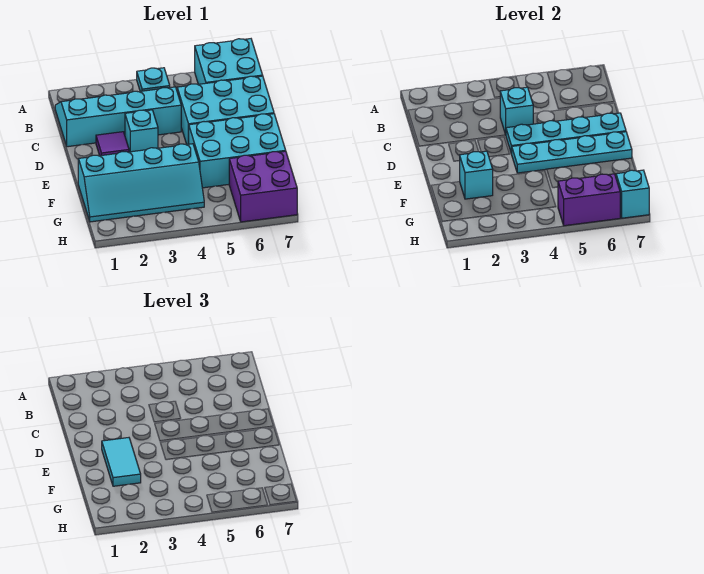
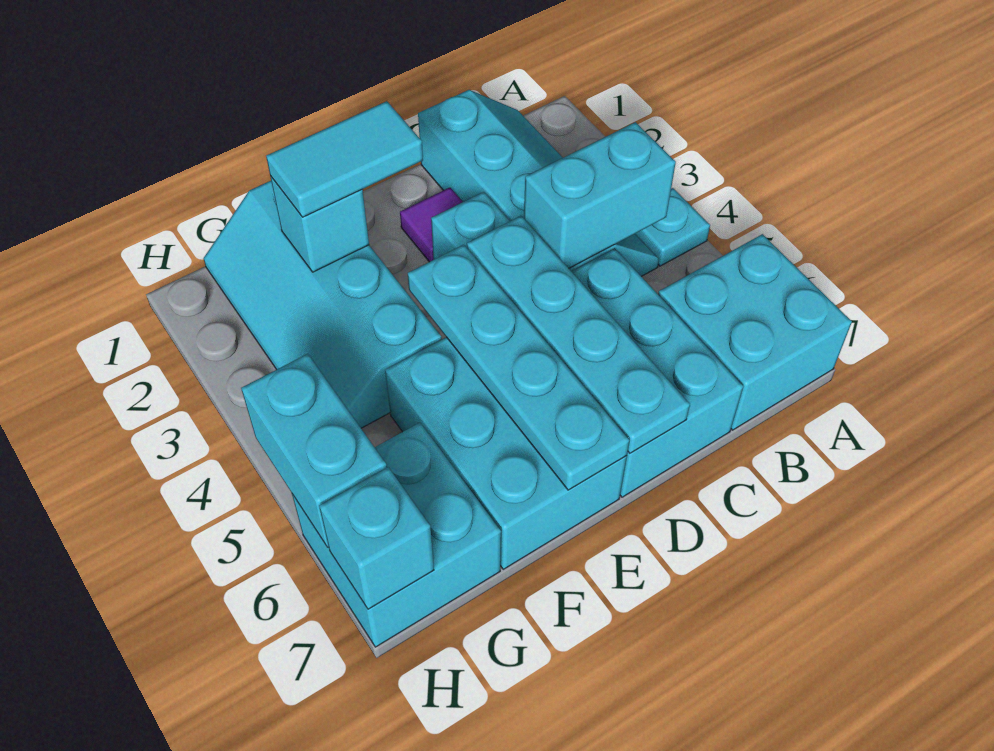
cyan 1x1 brick [500,87,533,134] -> cyan 1x2 brick [524,122,676,268]
purple 2x2 brick [229,151,297,222] -> cyan 2x2 brick [292,423,501,647]
purple 1x2 brick [558,174,620,226] -> cyan 1x2 brick [241,354,387,547]

